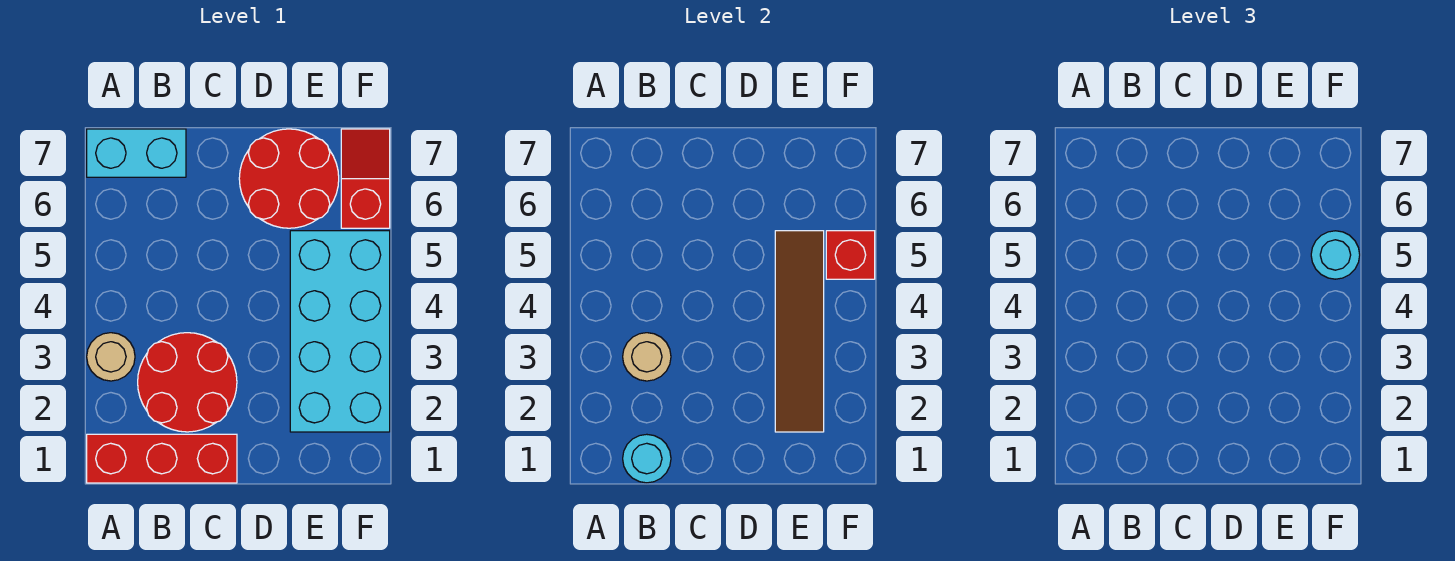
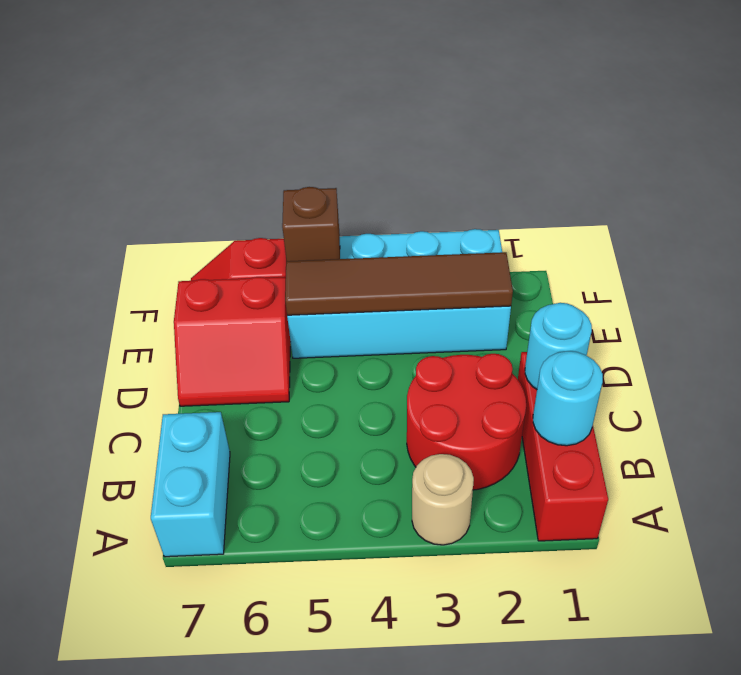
tan 1x1 round brick [623,333,671,381] -> none
red 2x2 round brick [239,129,339,228] -> red 2x2 slope [174,277,291,406]
red 1x1 brick [826,231,875,279] -> brown 1x1 brick [282,187,340,261]
cyan 1x1 round brick [1311,231,1360,279] -> cyan 1x1 round brick moved to [525,303,592,389]

